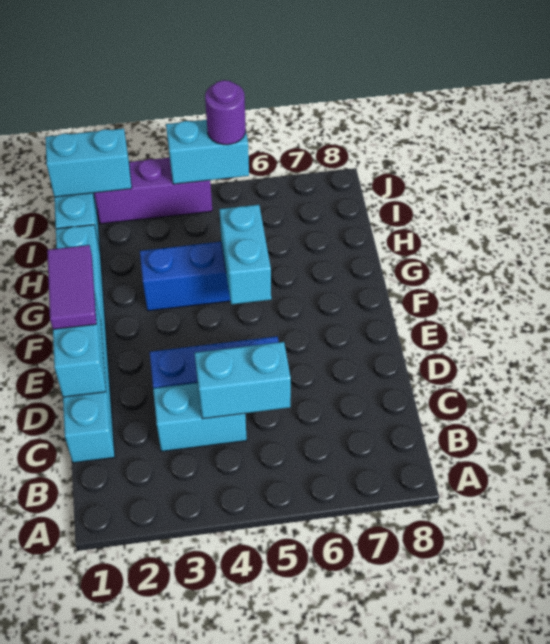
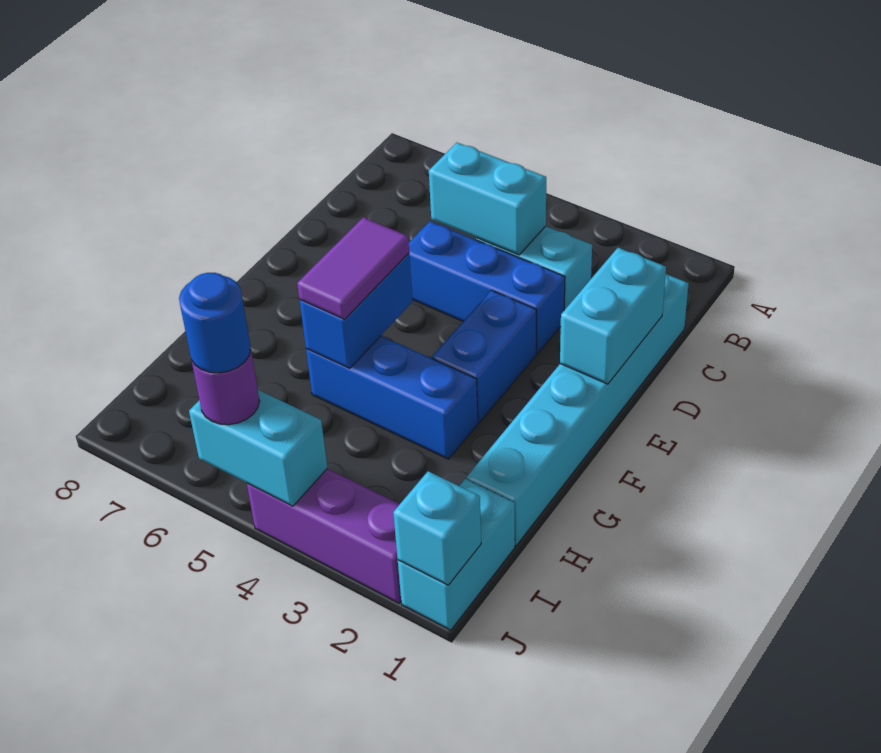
purple 1x2 tile [47,245,96,329] -> purple 1x2 tile moved to [297,217,409,319]
none -> blue 1x2 brick [432,290,536,423]
cyan 1x2 brick [219,205,271,305] -> blue 1x2 brick [300,253,413,368]
cyan 1x2 brick [45,128,132,197] -> cyan 1x1 brick [393,471,481,585]
none -> blue 1x1 round brick [179,273,251,373]

